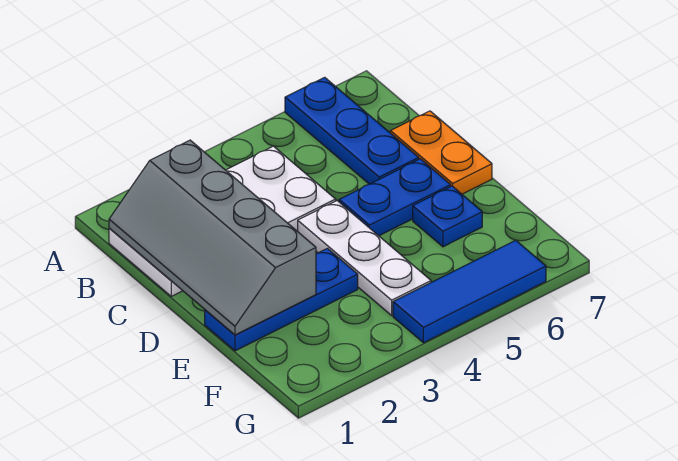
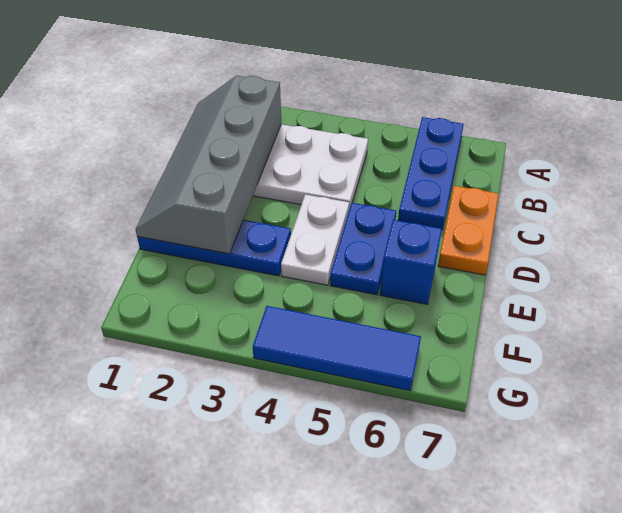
white 1x3 plate [298,201,431,315] -> white 1x2 plate [281,194,349,285]
blue 1x2 plate [339,159,451,236] -> blue 1x2 plate turned to [330,203,396,295]
blue 1x1 plate [413,186,482,247] -> blue 1x1 brick [380,220,442,305]

